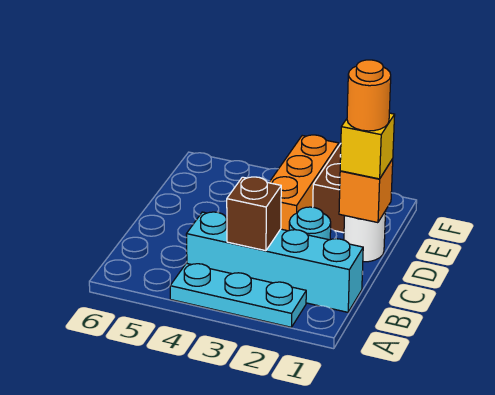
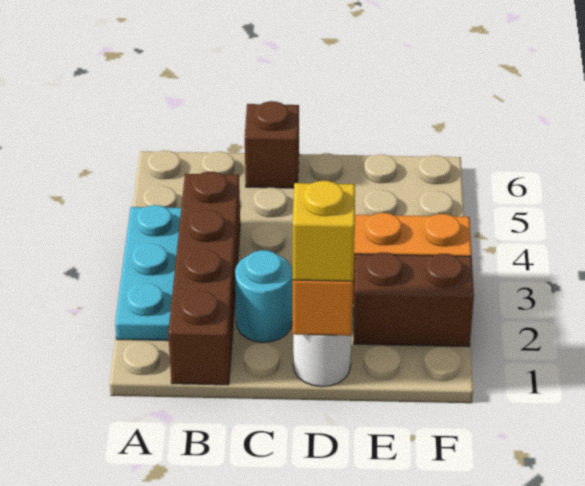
cyan 1x4 brick [186,212,363,312] -> brown 1x4 brick [168,172,240,385]
brown 1x1 brick [227,177,281,251] -> brown 1x1 brick moved to [245,101,299,188]
orange 1x1 round brick [347,60,391,131] -> none

